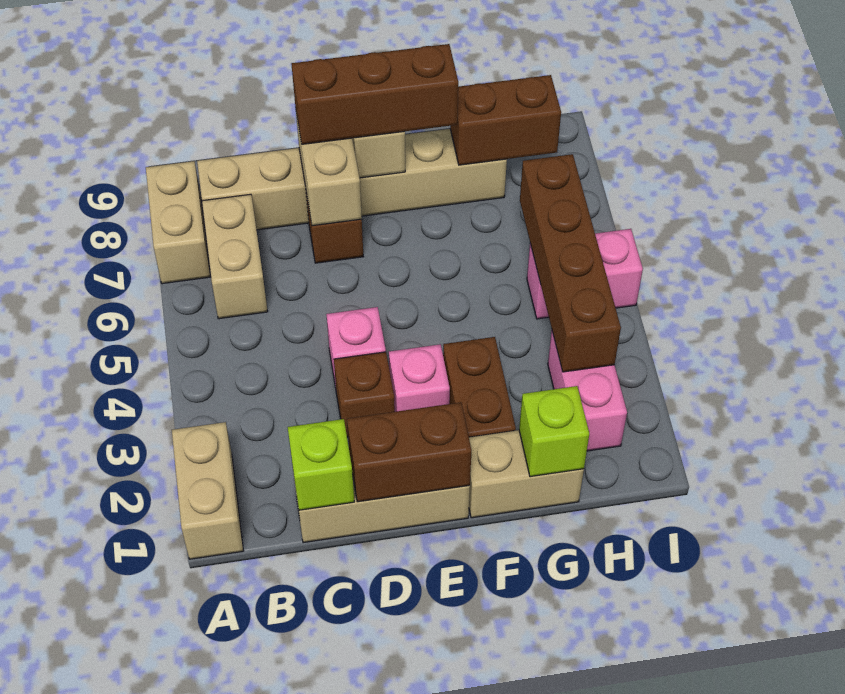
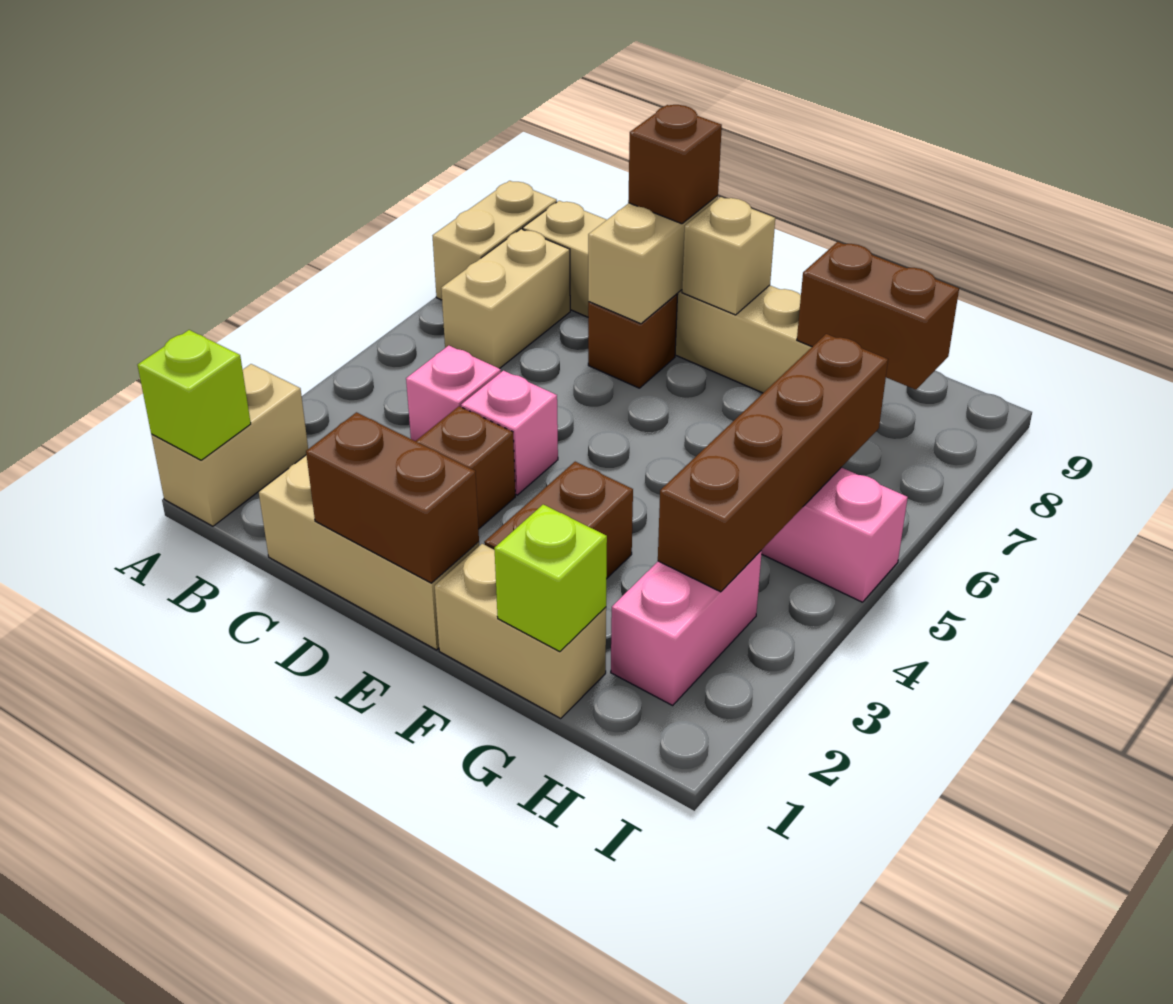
lime 1x1 brick [288,419,354,510] -> lime 1x1 brick moved to [138,330,251,460]
brown 1x3 brick [292,44,458,144] -> brown 1x1 brick [628,105,722,224]
pink 1x1 brick [389,344,450,412] -> pink 1x1 brick moved to [406,346,501,441]

